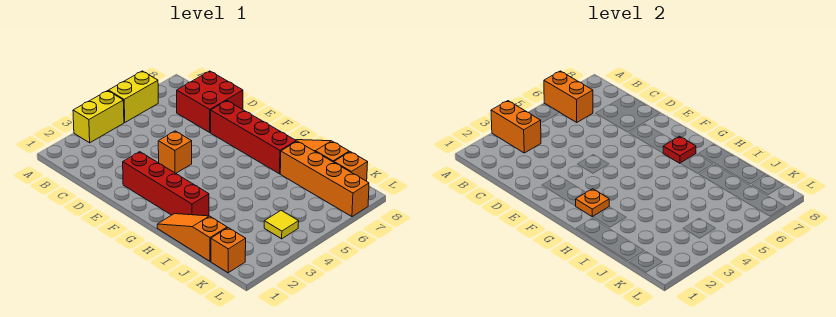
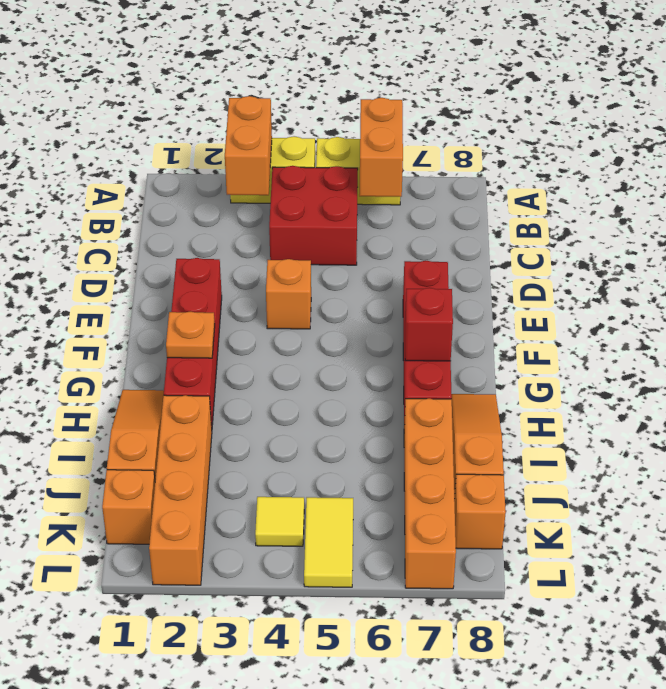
red 2x2 brick [177,71,243,132] -> red 2x2 brick moved to [269,166,358,265]
red 1x1 plate [663,136,696,163] -> red 1x1 brick [405,288,453,361]
none -> orange 1x4 brick [149,395,212,585]
none -> yellow 1x2 tile [304,497,353,587]

